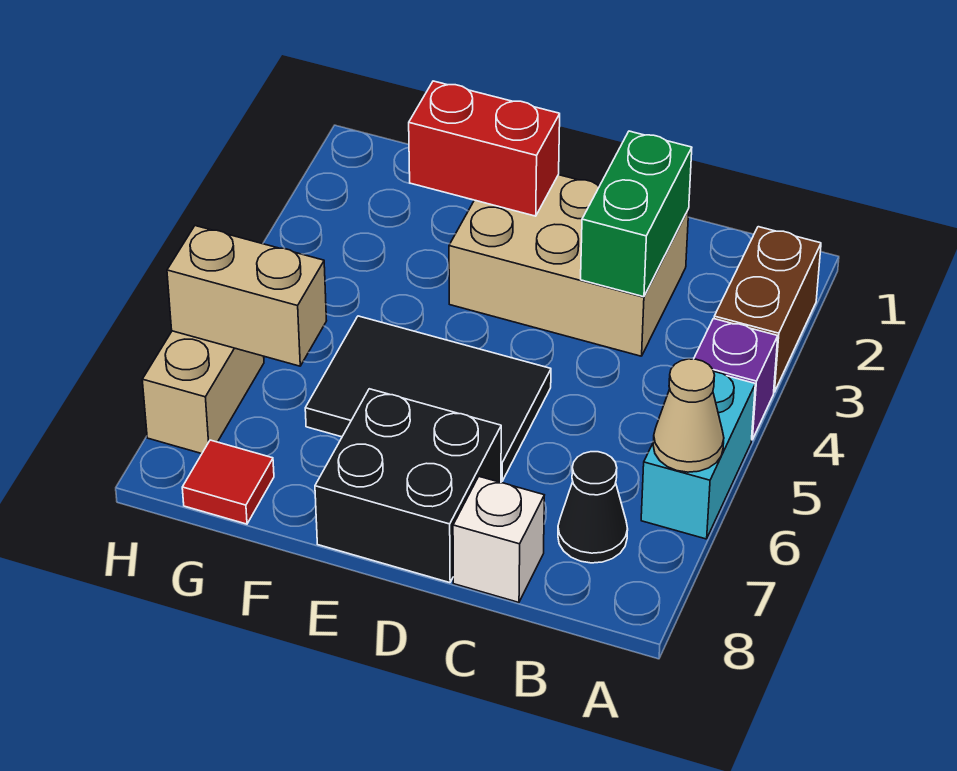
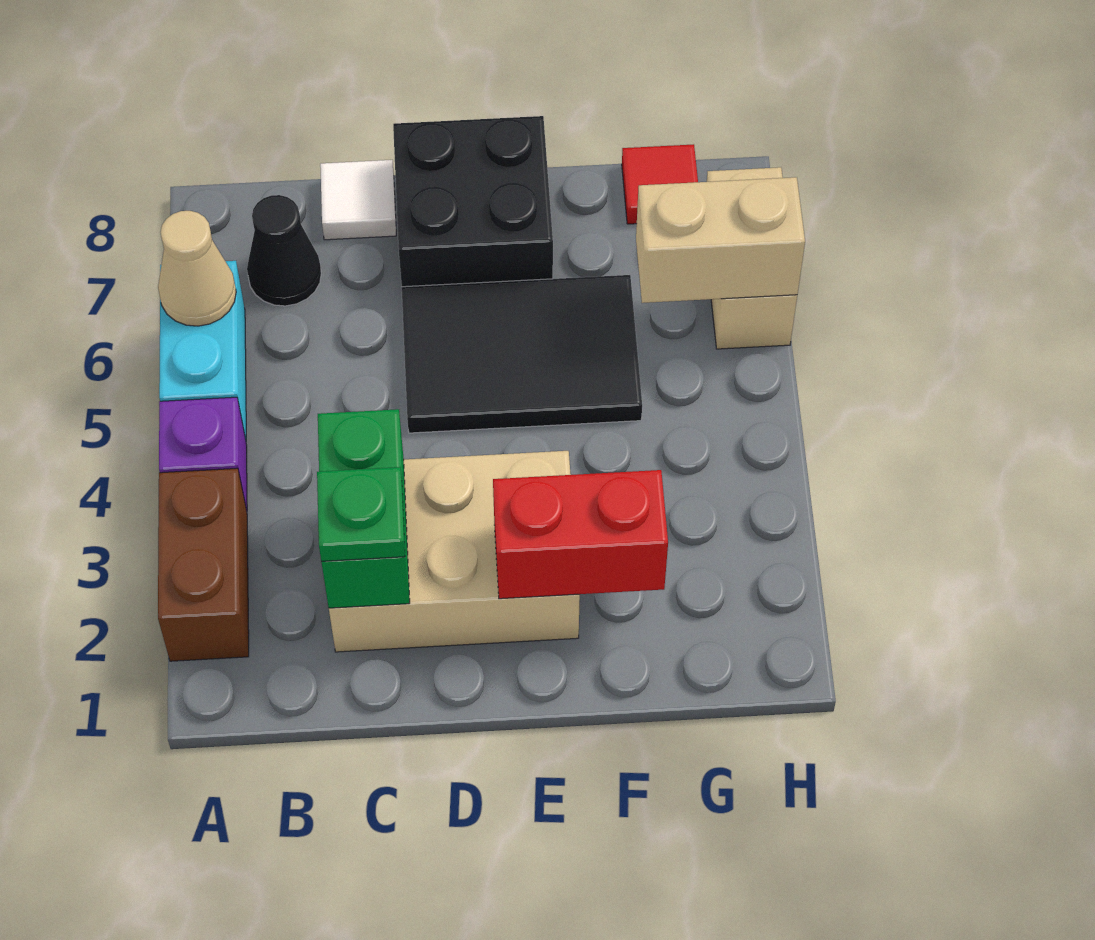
none -> green 1x1 plate [317,467,405,561]
white 1x1 brick [453,477,544,602] -> white 1x1 tile [320,160,396,240]

